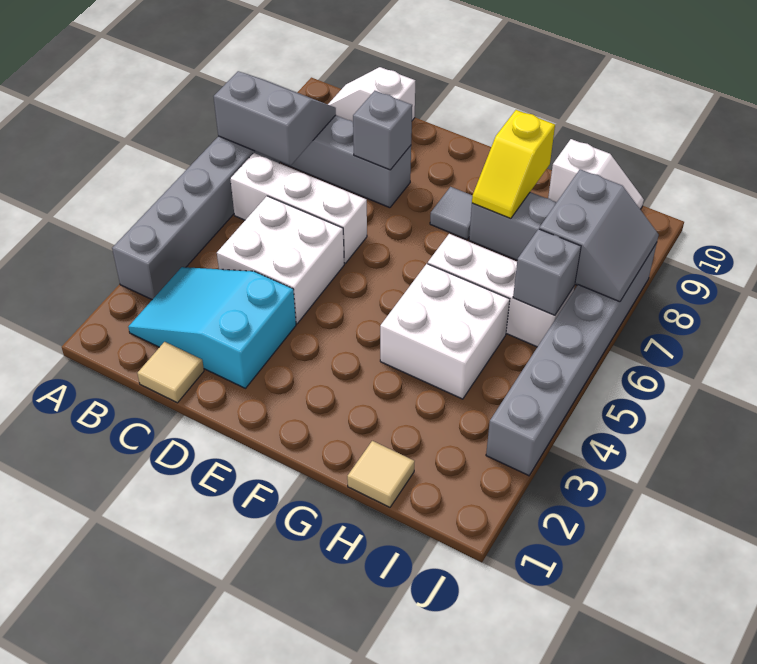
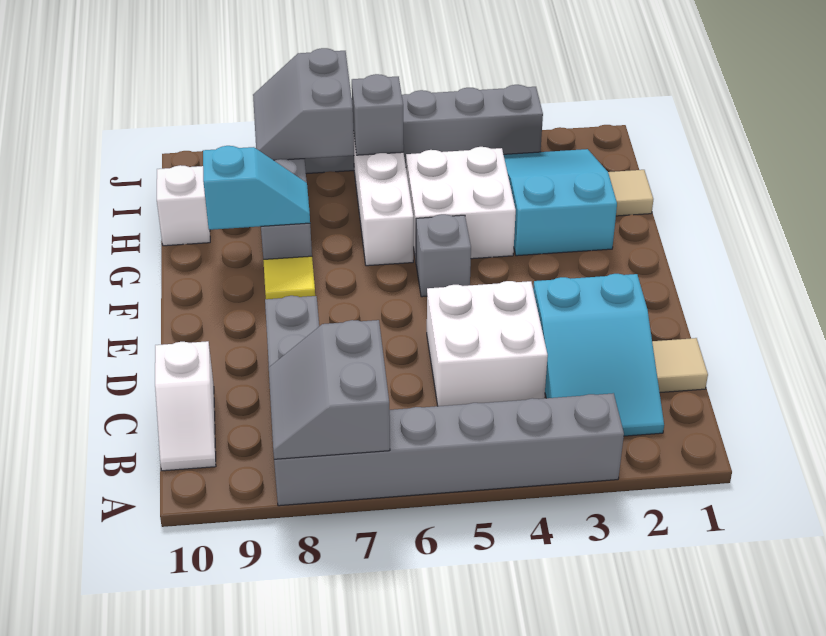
white 1x3 brick [230,153,367,263] -> none
grey 1x1 brick [353,91,412,170] -> grey 1x1 brick moved to [416,214,471,297]
grey 1x1 tile [430,187,472,239] -> yellow 1x1 tile [263,256,315,299]
none -> cyan 2x3 slope [504,149,617,256]
yellow 1x2 slope [472,110,555,218] -> cyan 1x2 slope [203,146,310,230]
grey 2x2 slope [539,169,659,302] -> grey 2x2 slope turned to [253,48,354,160]

